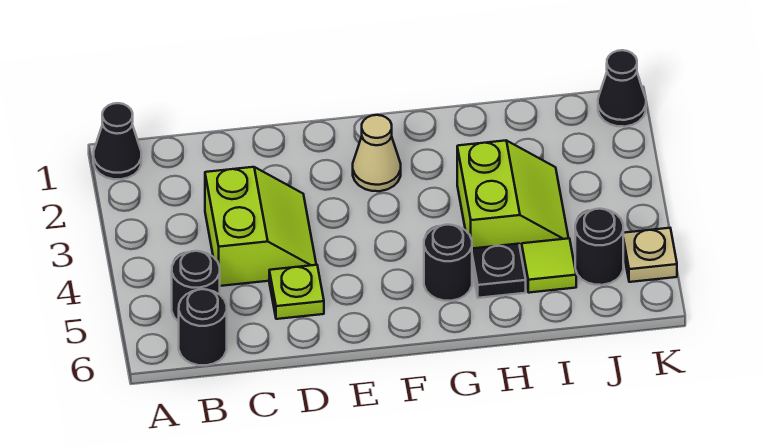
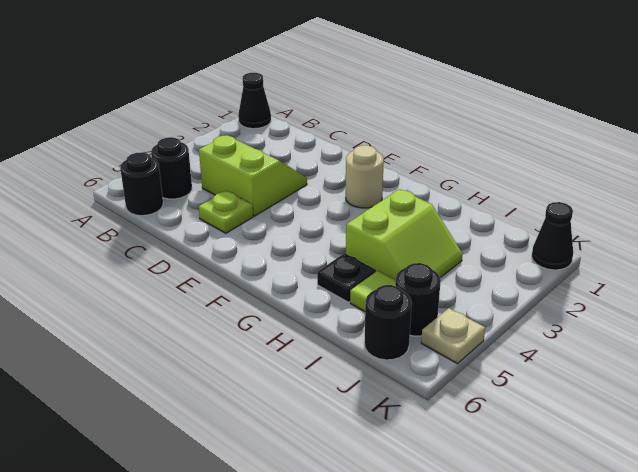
lime 2x2 slope [205,167,316,286] -> lime 2x2 slope turned to [199,135,307,216]
tan 1x1 cone [353,115,401,191] -> tan 1x1 round brick [346,145,384,208]
black 1x1 round brick [424,225,472,301] -> black 1x1 round brick moved to [364,285,412,360]

